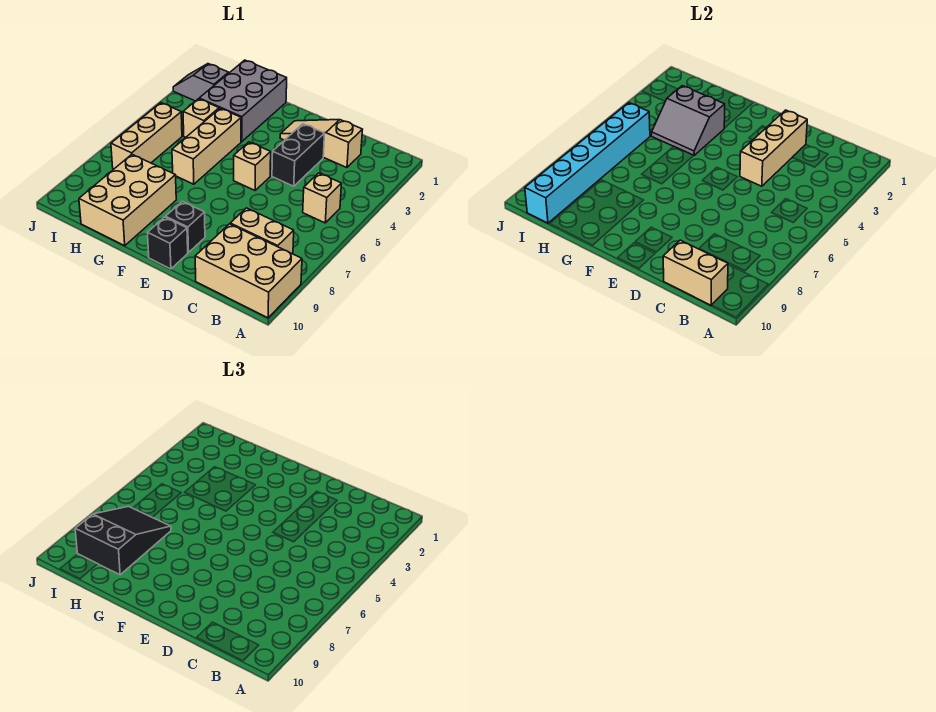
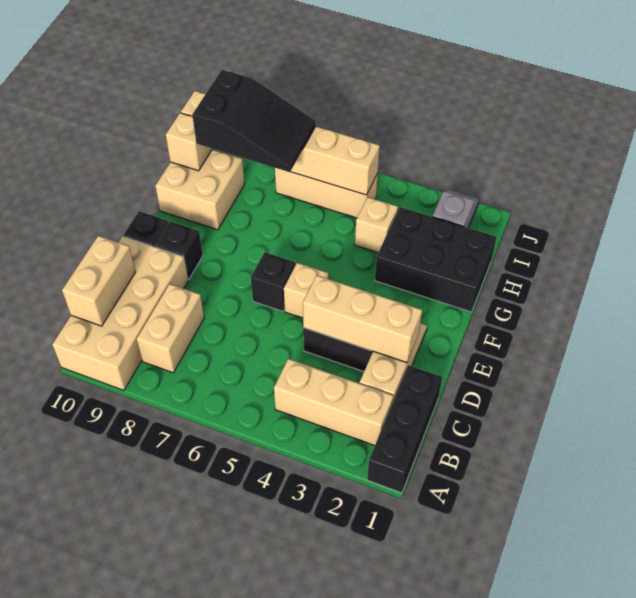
none -> black 1x3 brick [367,365,442,493]
tan 2x3 brick [195,224,302,318] -> tan 2x4 brick [52,236,188,390]
tan 1x1 brick [303,173,341,223] -> tan 1x1 brick moved to [166,113,212,171]
none -> black 1x1 brick [251,252,295,311]
grey 2x3 brick [199,60,287,142] -> black 2x3 brick [375,207,497,312]
grey 2x2 slope [652,86,725,155] -> none
tan 1x3 brick [172,108,241,184] -> tan 1x3 brick moved to [274,359,393,446]
tan 2x3 brick [79,154,176,246] -> tan 2x2 brick [155,149,245,230]
cyan 1x6 brick [525,103,650,223] -> tan 1x6 brick [181,91,380,195]

